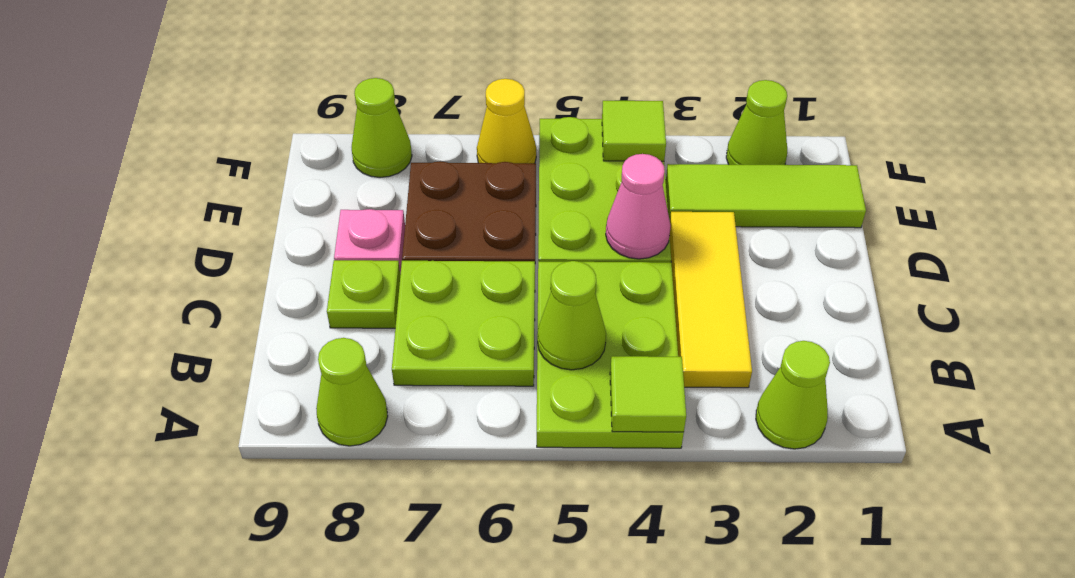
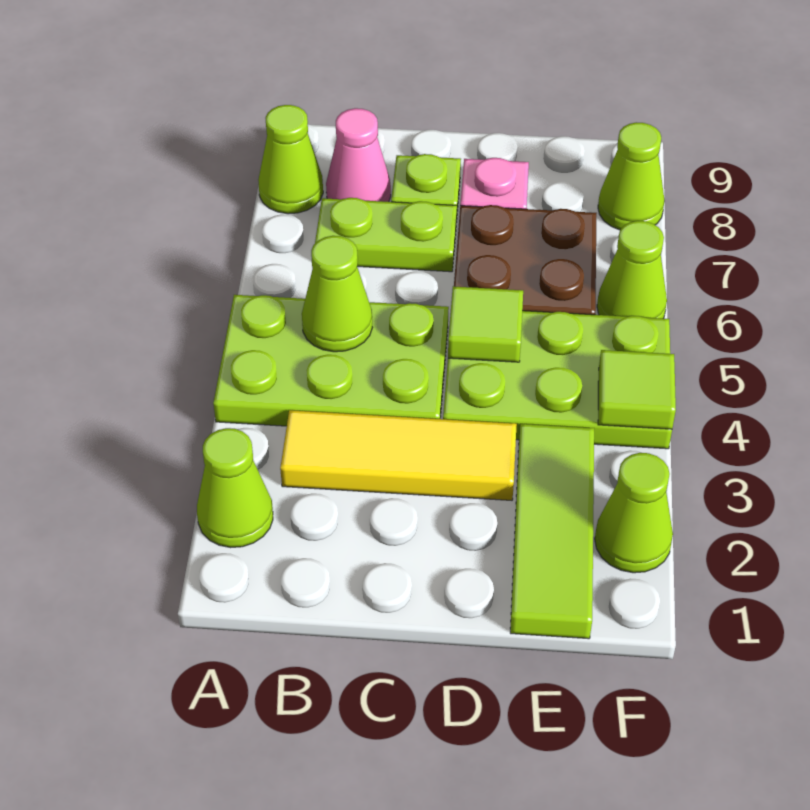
lime 1x1 tile [610,356,686,432] -> lime 1x1 tile moved to [448,286,523,362]
lime 2x2 plate [392,261,535,386] -> lime 1x2 plate [315,198,457,272]
pink 1x1 cone [606,154,671,259] -> pink 1x1 cone moved to [326,108,391,202]
yellow 1x1 cone [477,79,536,163] -> lime 1x1 cone [597,221,667,319]

